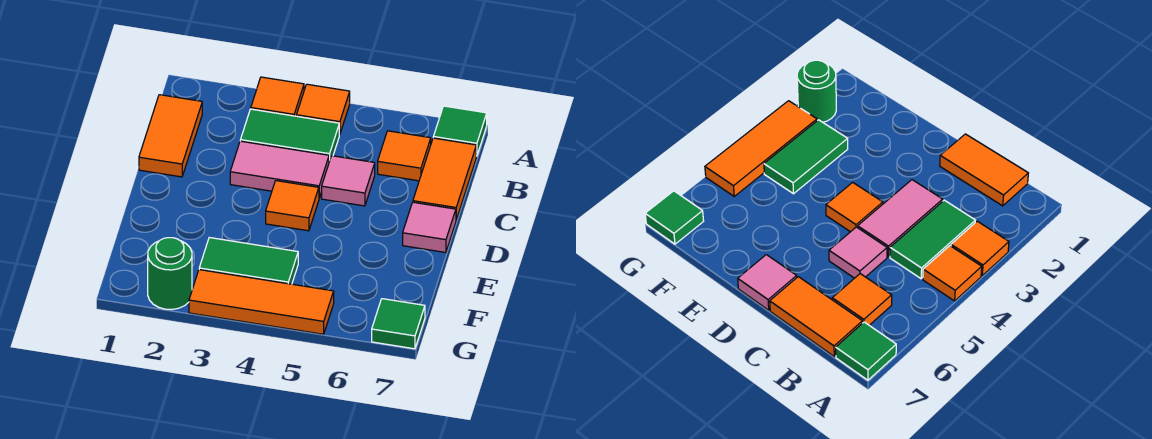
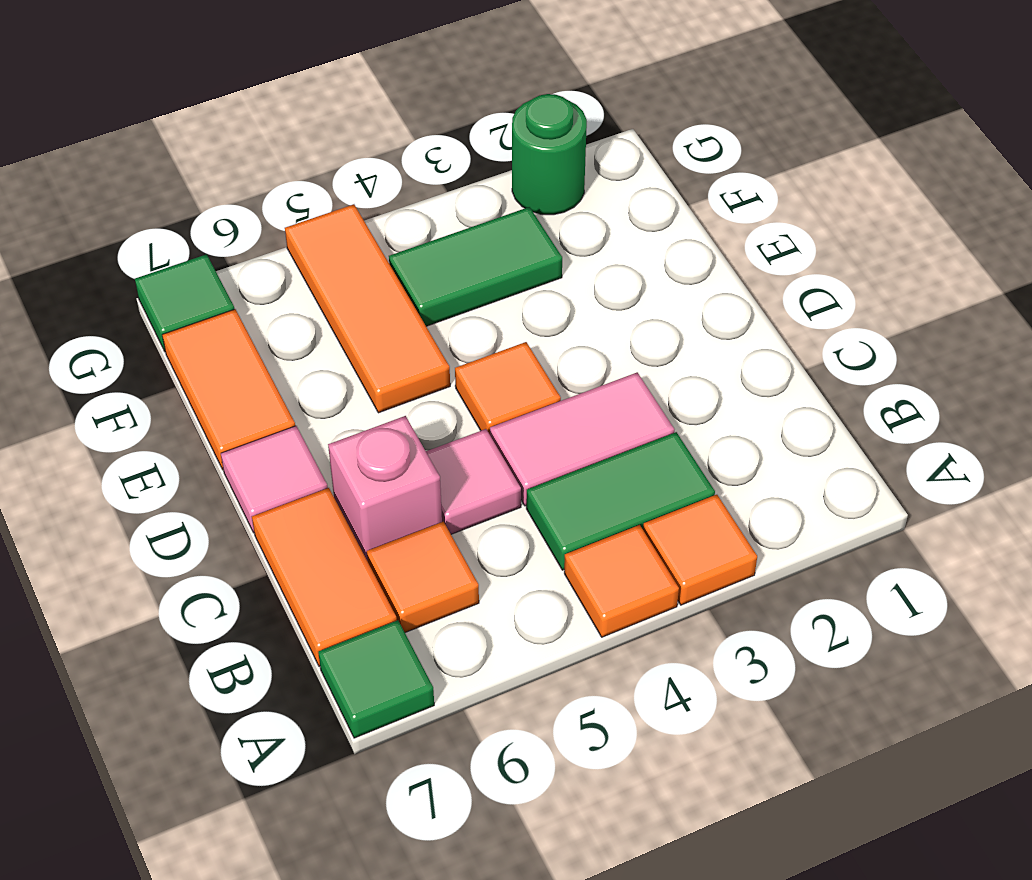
orange 1x2 tile [139,95,202,177] -> orange 1x2 tile moved to [162,309,295,470]
none -> pink 1x1 brick [328,416,442,561]
orange 1x3 tile [189,270,334,334] -> orange 1x3 tile turned to [285,204,450,413]

